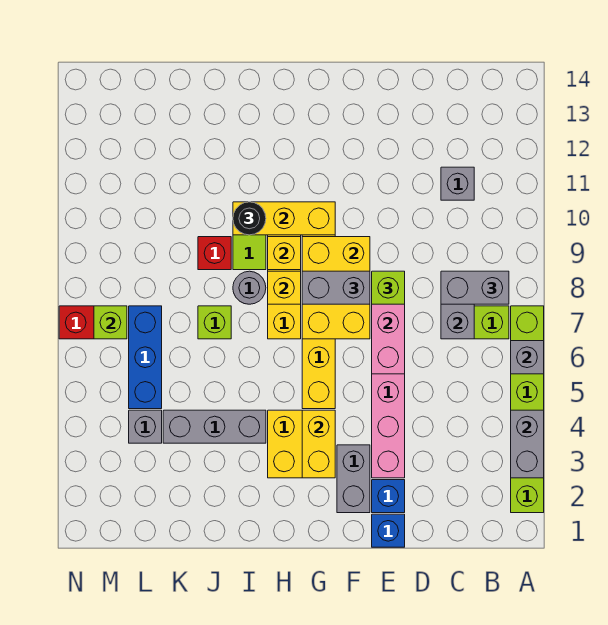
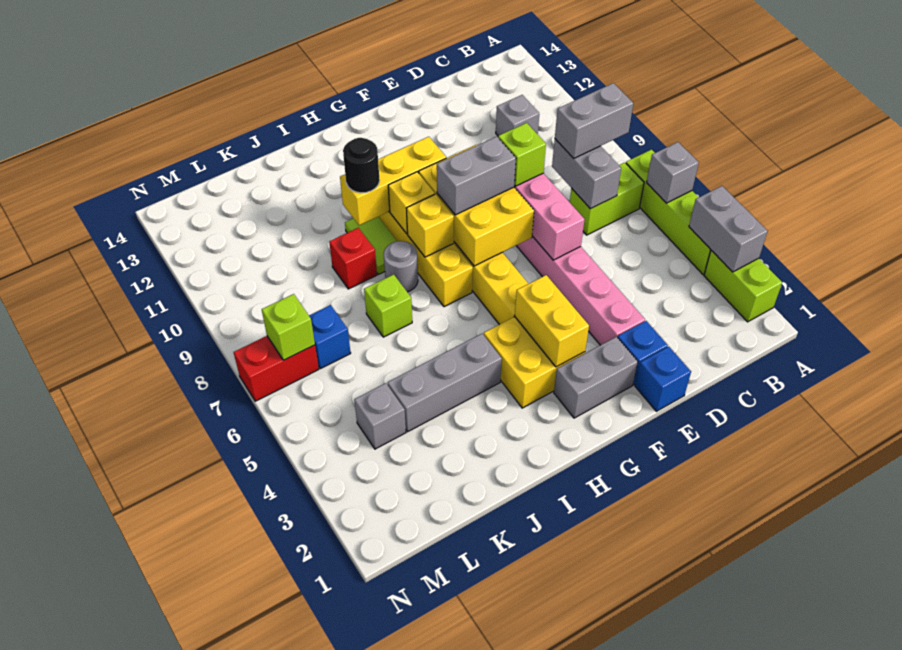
grey 1x2 brick [337,445,370,513] -> grey 1x2 brick turned to [554,337,638,418]
blue 1x3 brick [129,306,162,409] -> blue 1x1 brick [309,305,351,369]

